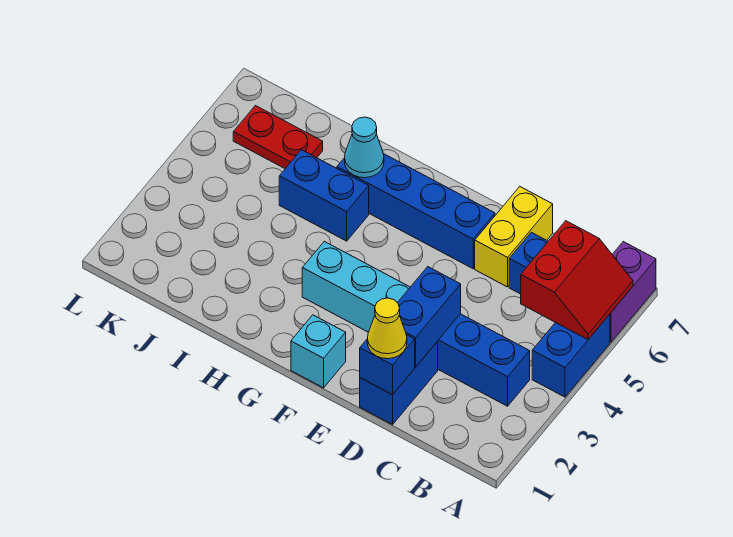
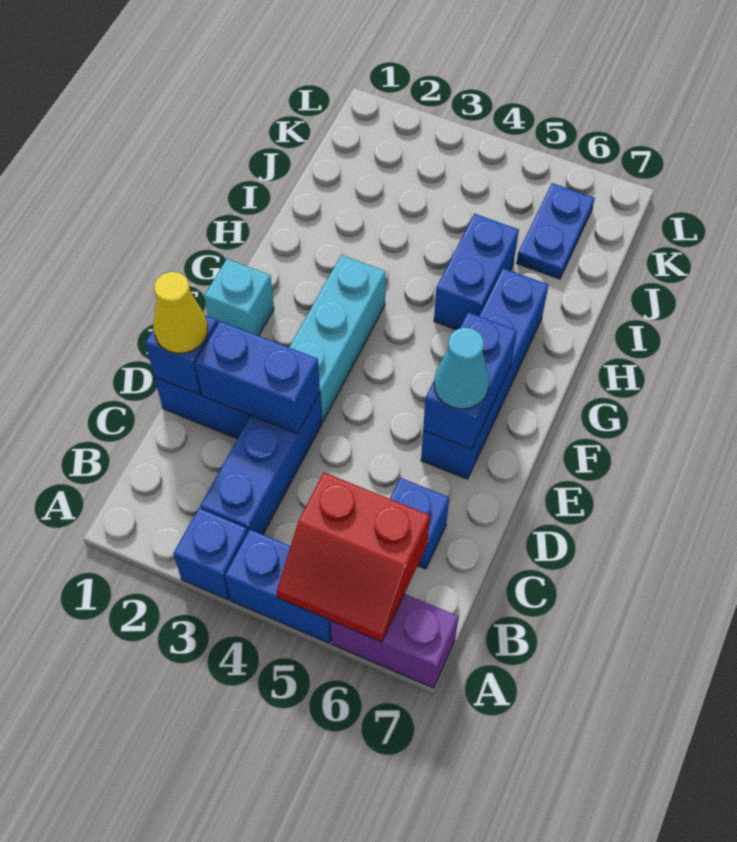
none -> blue 1x1 brick [173,508,248,600]
yellow 1x2 brick [475,187,553,287] -> none
none -> blue 1x2 brick [423,312,517,449]
cyan 1x1 cone [345,117,384,178] -> cyan 1x1 cone moved to [434,327,489,409]
red 1x2 plate [233,106,323,169] -> blue 1x2 plate [517,183,595,279]

